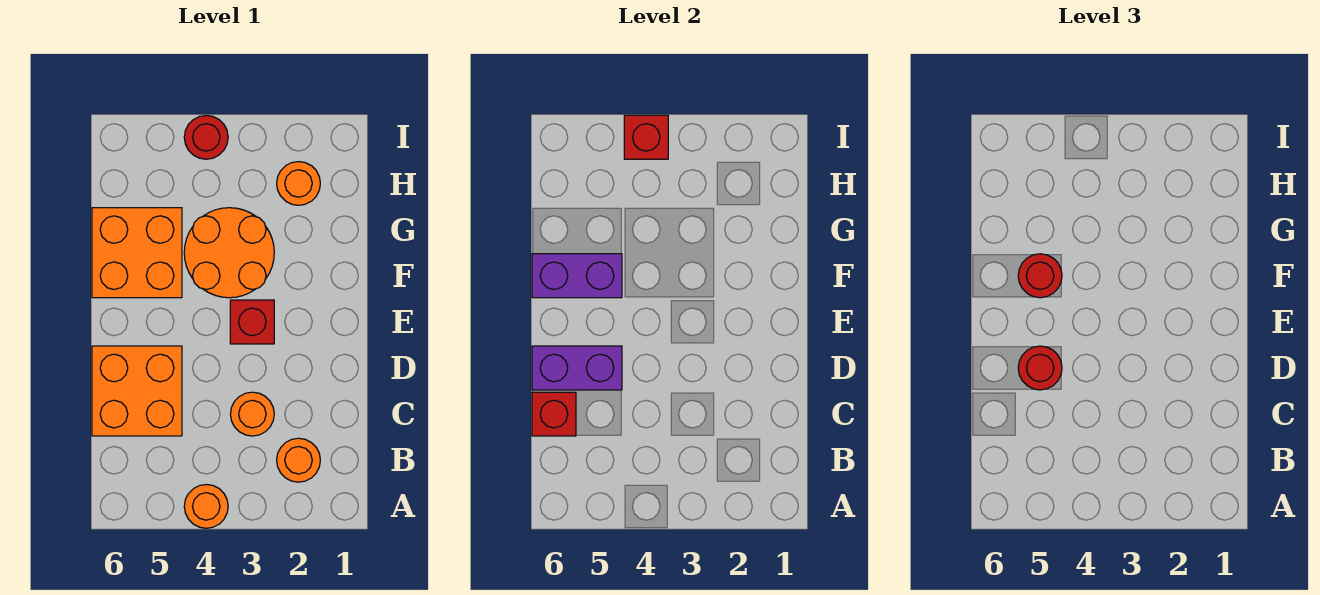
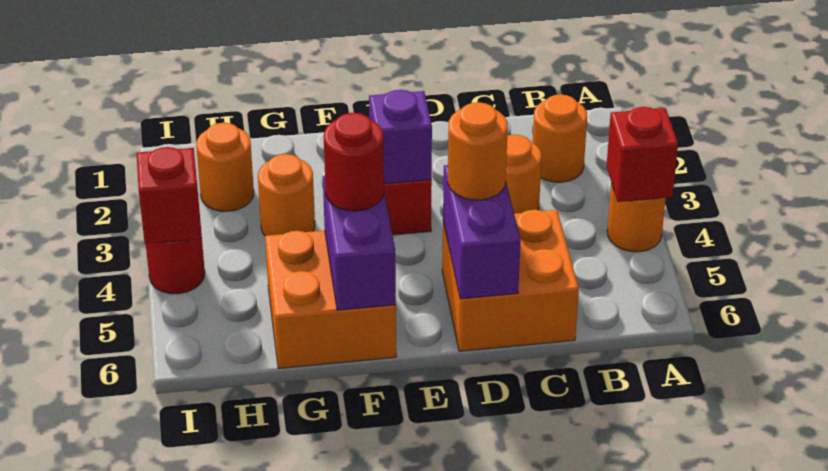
red 1x1 brick [532,392,576,436] -> red 1x1 brick moved to [607,107,678,202]
red 1x1 round brick [1018,346,1062,390] -> orange 1x1 round brick [448,102,508,200]
none -> purple 1x1 brick [369,90,432,184]
orange 2x2 round brick [184,208,274,298] -> orange 1x1 round brick [258,154,315,236]

